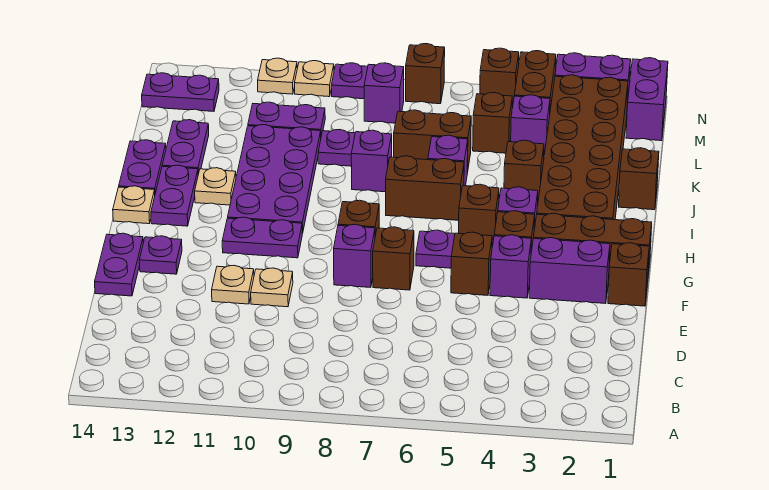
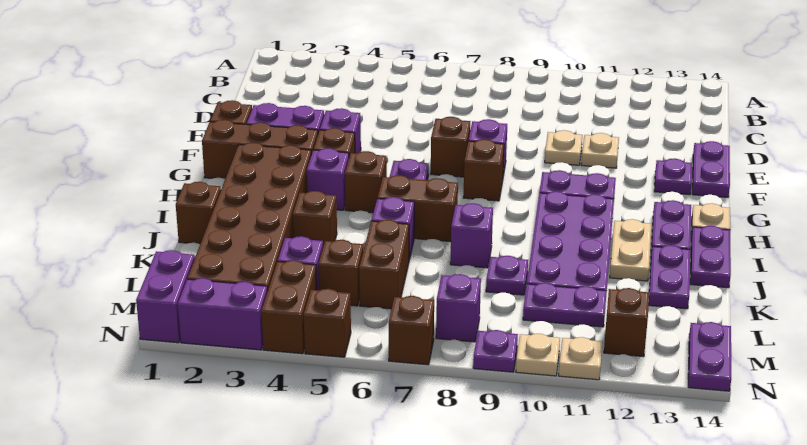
brown 1x1 brick [451,232,492,295] -> brown 1x1 brick moved to [604,288,649,357]
tan 1x1 plate [195,168,236,205] -> tan 1x2 plate [610,219,651,281]
brown 1x2 brick [394,110,471,173] -> brown 1x2 brick turned to [359,220,409,309]
purple 1x2 plate [142,73,219,111] -> purple 1x2 plate turned to [688,322,731,391]

